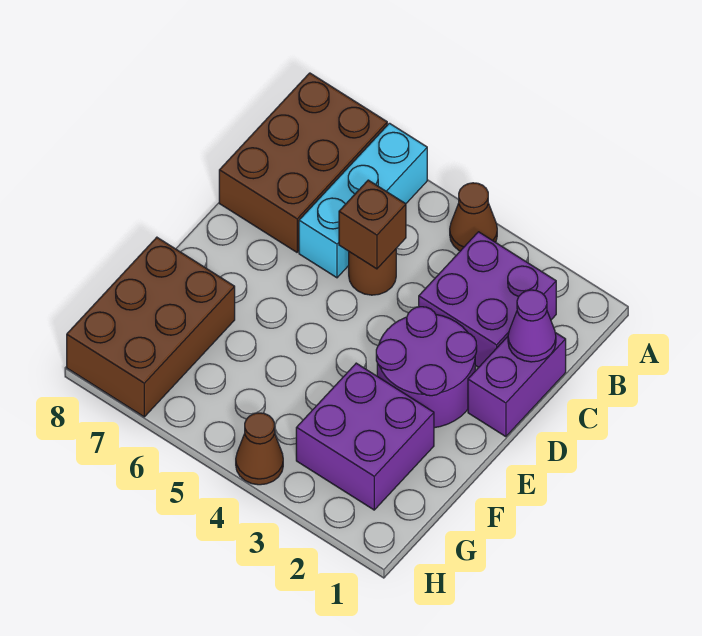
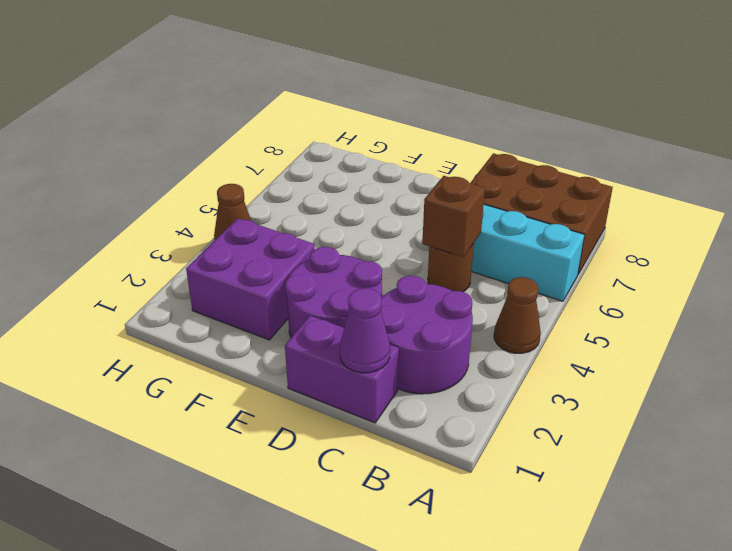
purple 2x2 brick [419,232,556,367] -> purple 2x2 round brick [381,276,473,394]
brown 2x3 brick [67,237,235,417] -> none

